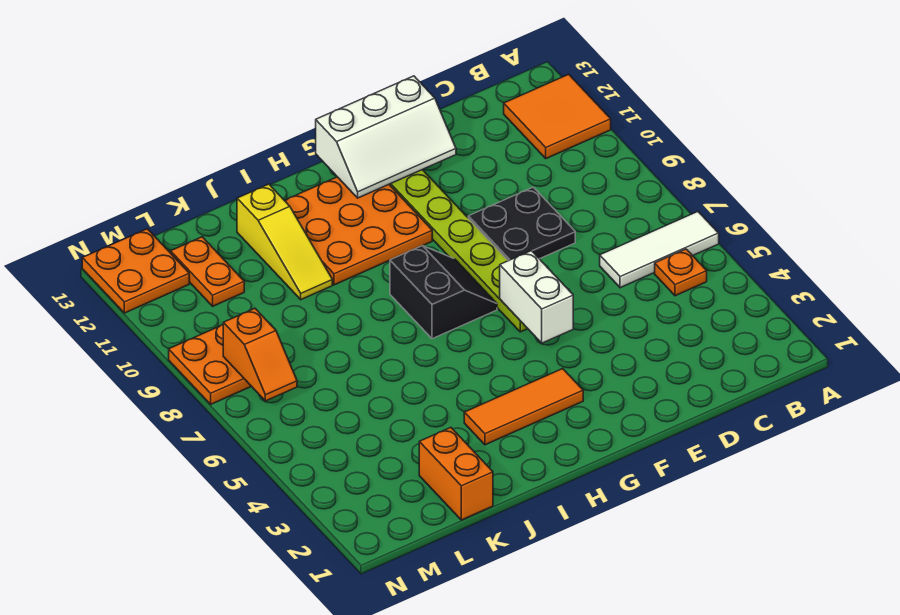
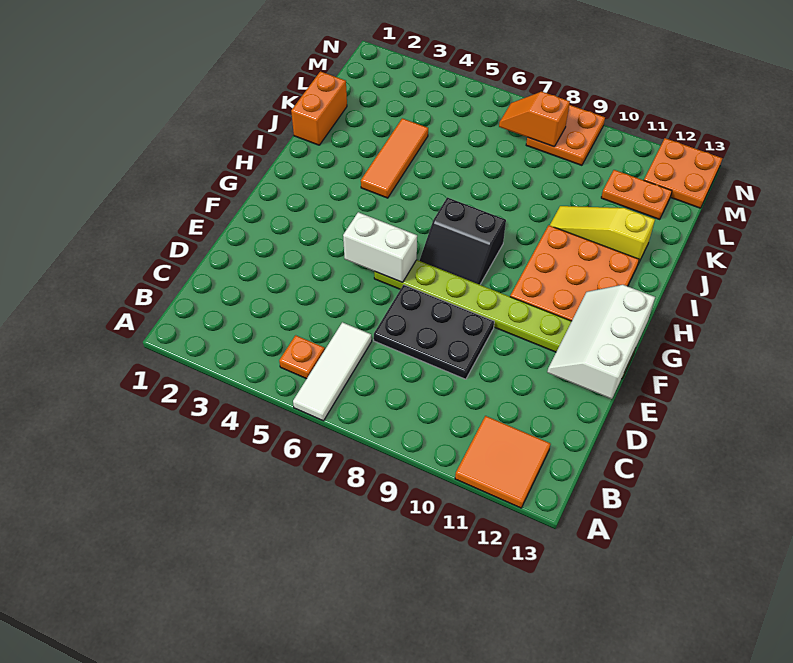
black 2x2 plate [468,187,575,261] -> black 2x3 plate [374,285,494,379]
orange 1x3 tile [464,369,583,445] -> orange 1x3 tile moved to [361,118,428,198]
orange 1x2 brick [419,428,493,520] -> orange 1x2 brick turned to [291,71,347,145]

